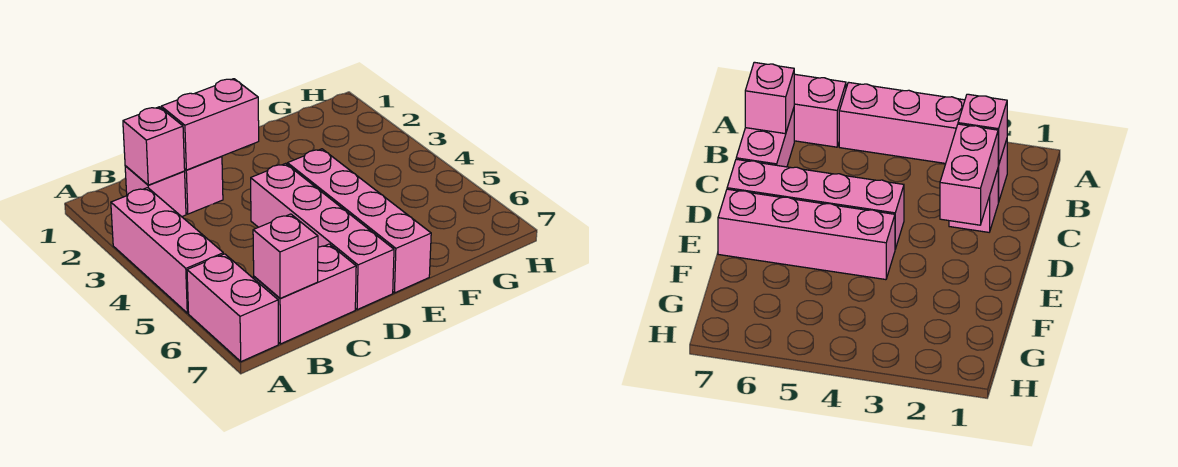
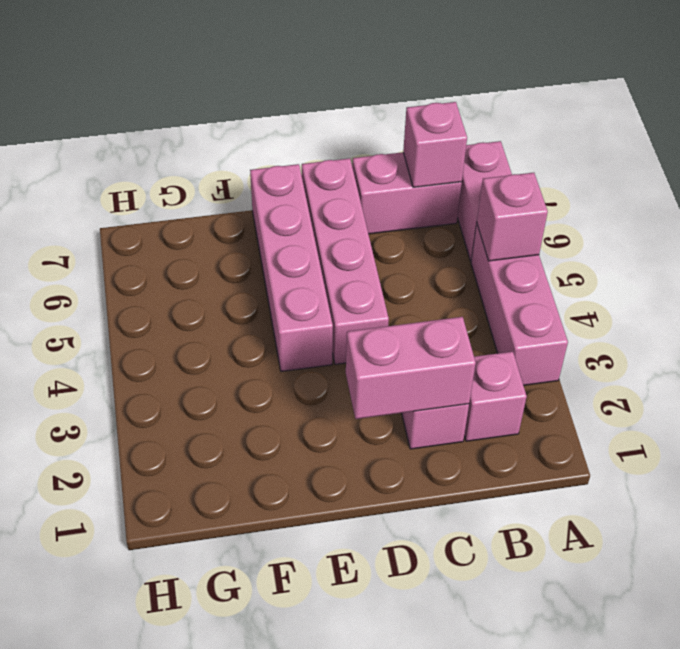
pink 1x1 brick [123,107,185,185] -> pink 1x1 brick moved to [477,173,548,261]

